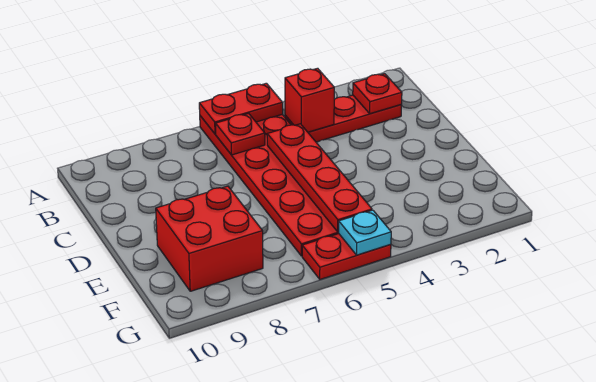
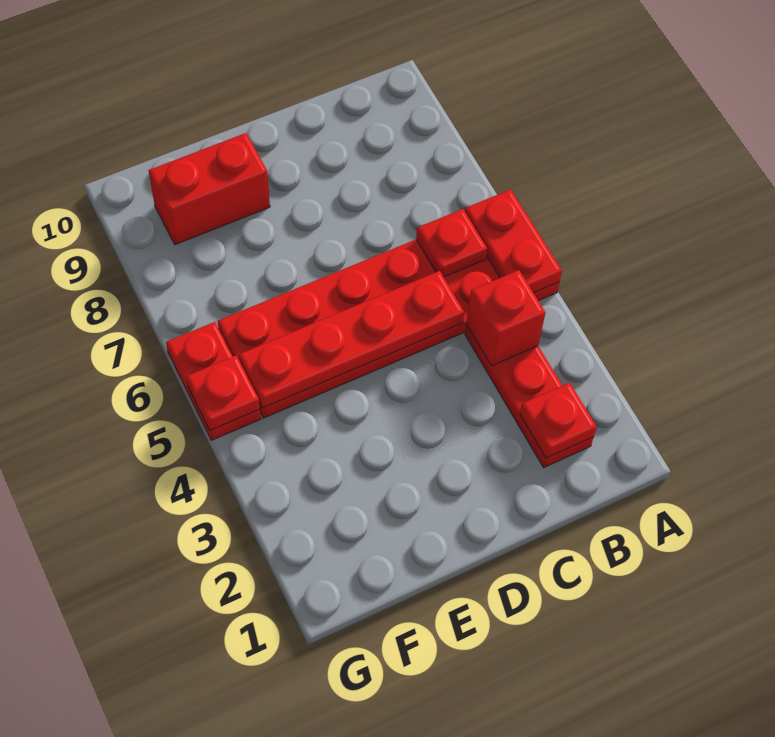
red 2x2 brick [156,186,263,291] -> red 1x2 brick [148,133,270,245]
cyan 1x1 plate [339,210,391,255] -> red 1x1 plate [186,356,260,430]

